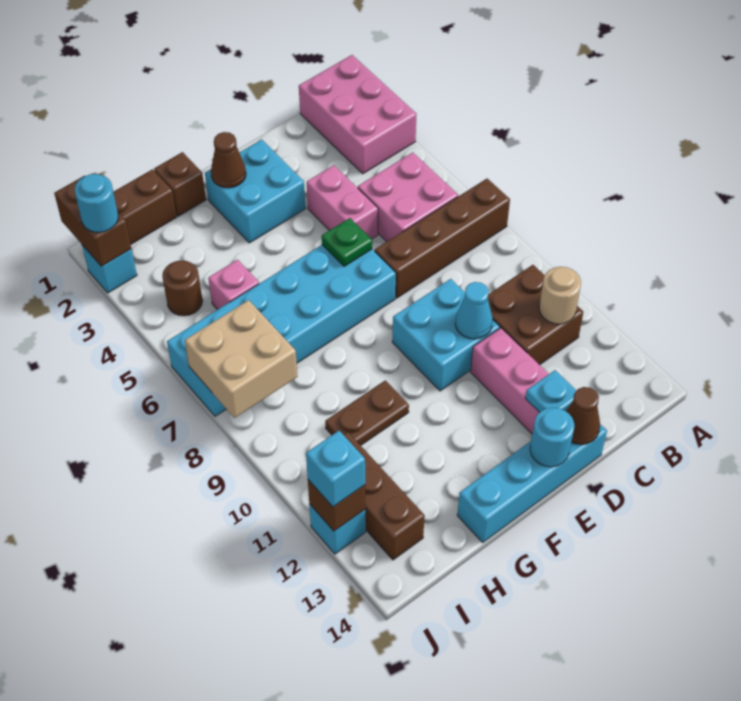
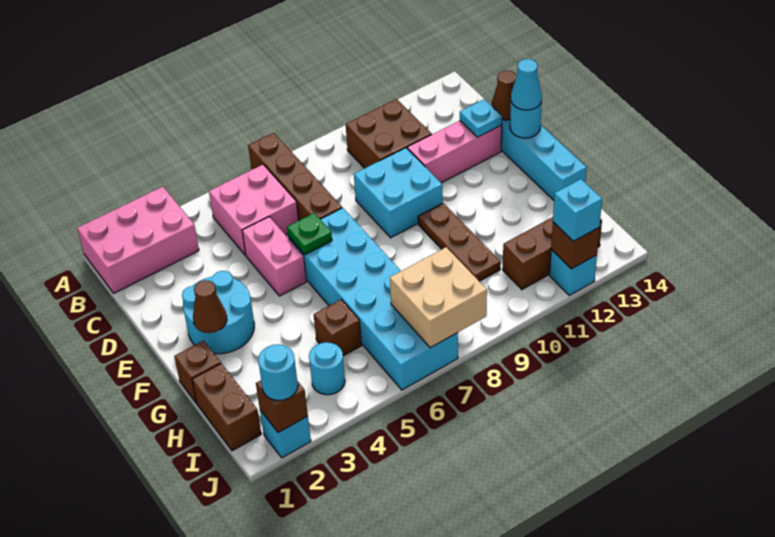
tan 1x1 round brick [539,267,581,324] -> none
pink 1x2 brick [307,165,378,239] -> pink 1x2 brick turned to [242,217,306,296]
cyan 1x1 cone [455,282,493,339] -> cyan 1x1 cone moved to [511,59,542,110]
cyan 2x2 brick [205,140,305,243] -> cyan 2x2 round brick [182,271,254,354]
brown 1x2 plate [325,380,409,445] -> brown 1x3 plate [418,203,501,281]
pink 1x1 brick [208,260,259,310] -> brown 1x1 brick [314,299,362,356]
brown 1x1 round brick [162,261,203,316] -> cyan 1x1 round brick [309,342,345,395]
brown 1x2 brick [54,176,131,266] -> brown 1x1 brick [256,380,308,433]

